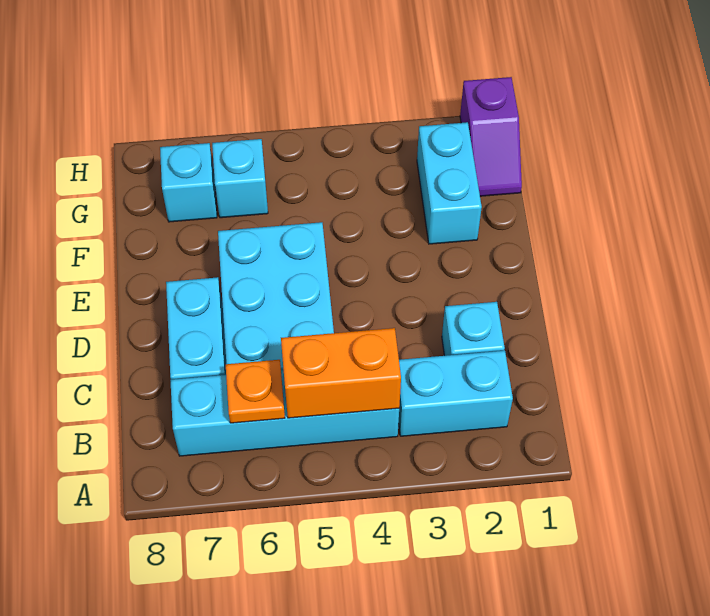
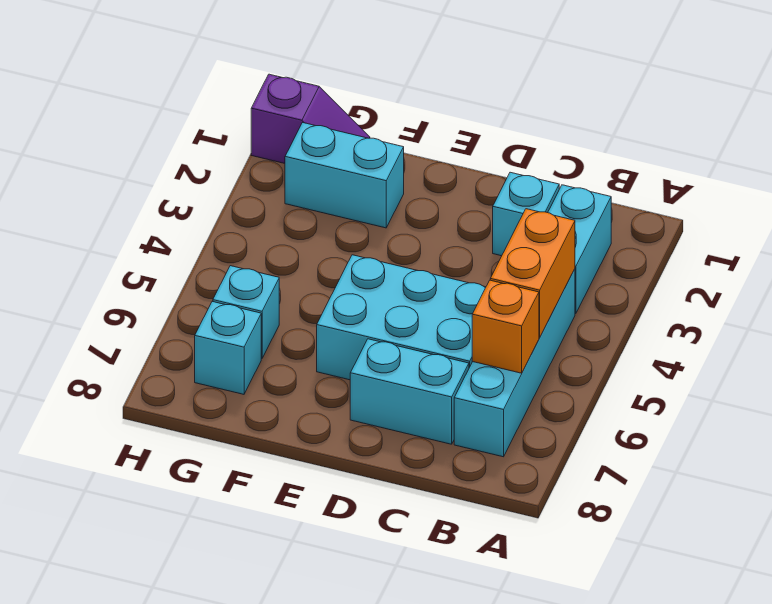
orange 1x1 plate [226,360,285,423] -> orange 1x1 brick [472,280,539,373]

